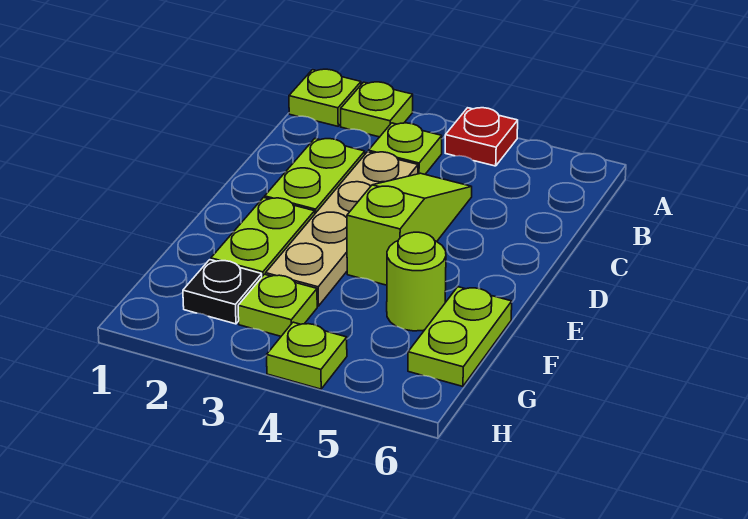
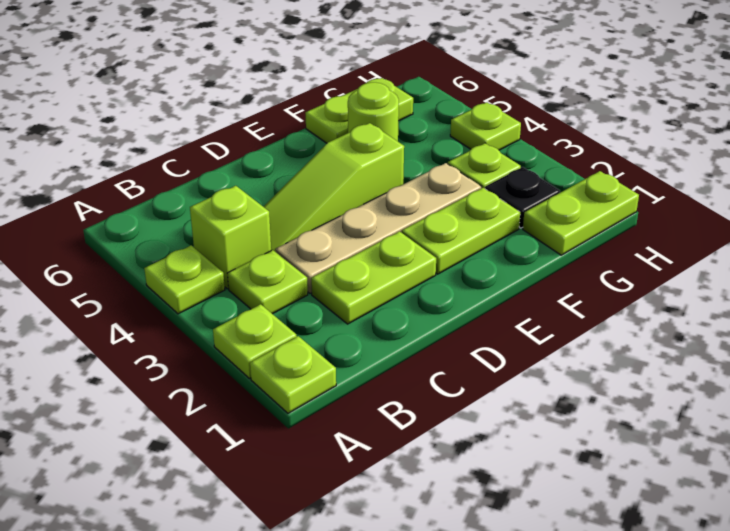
red 1x1 plate [445,108,518,166] -> lime 1x1 plate [144,245,225,314]
none -> lime 1x1 brick [190,186,271,289]
none -> lime 1x2 plate [523,171,639,255]

